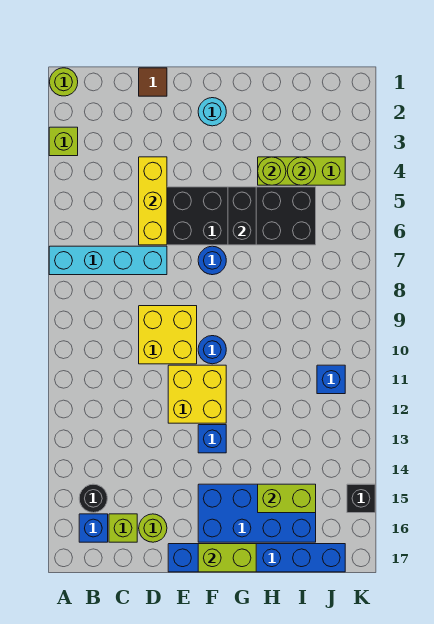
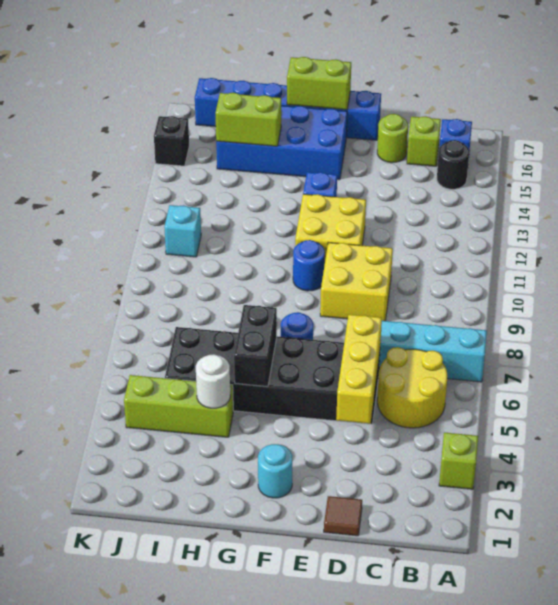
lime 1x1 round brick [50,68,78,96] -> none
none -> yellow 2x2 round brick [377,347,447,428]
lime 1x1 round brick [258,157,286,185] -> white 1x1 round brick [196,354,230,408]
lime 1x1 round brick [287,157,316,185] -> none
blue 1x1 brick [317,365,345,394] -> cyan 1x1 brick [164,205,201,257]

